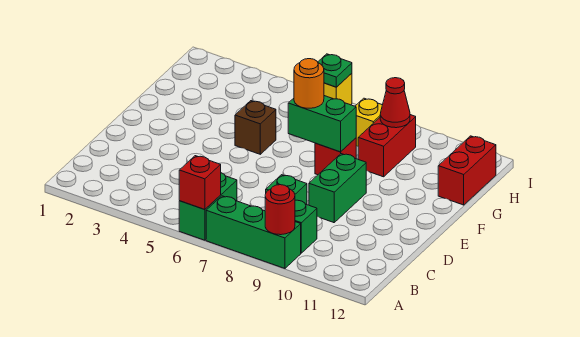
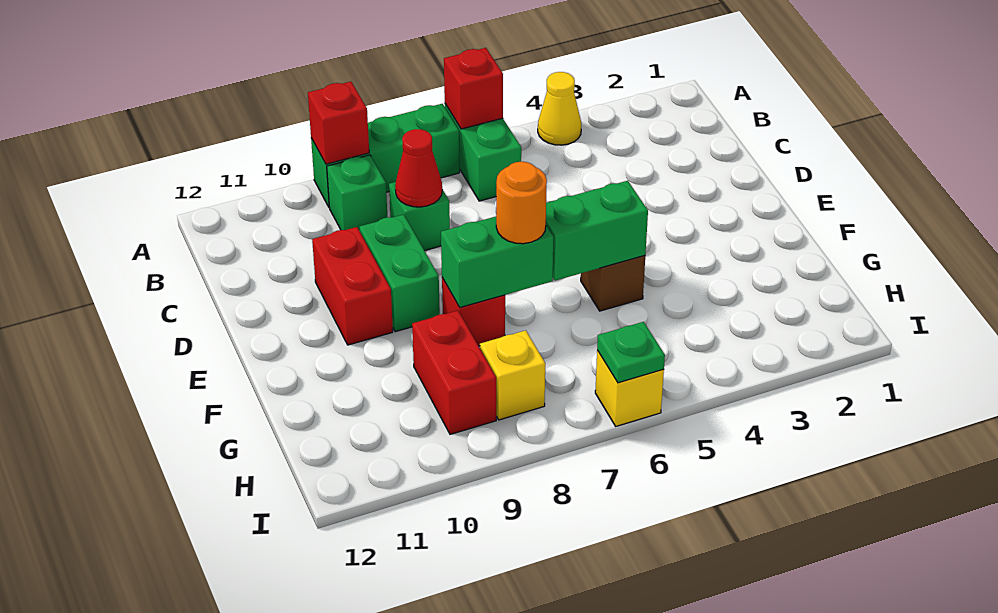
none -> yellow 1x1 cone [538,72,581,145]
red 1x1 round brick [265,185,295,235] -> red 1x1 brick [308,82,369,164]
none -> green 1x2 brick [546,181,648,281]
red 1x2 brick [438,136,496,205] -> red 1x2 brick moved to [312,227,393,345]
red 1x1 cone [380,78,410,128] -> red 1x1 cone moved to [395,129,442,207]

